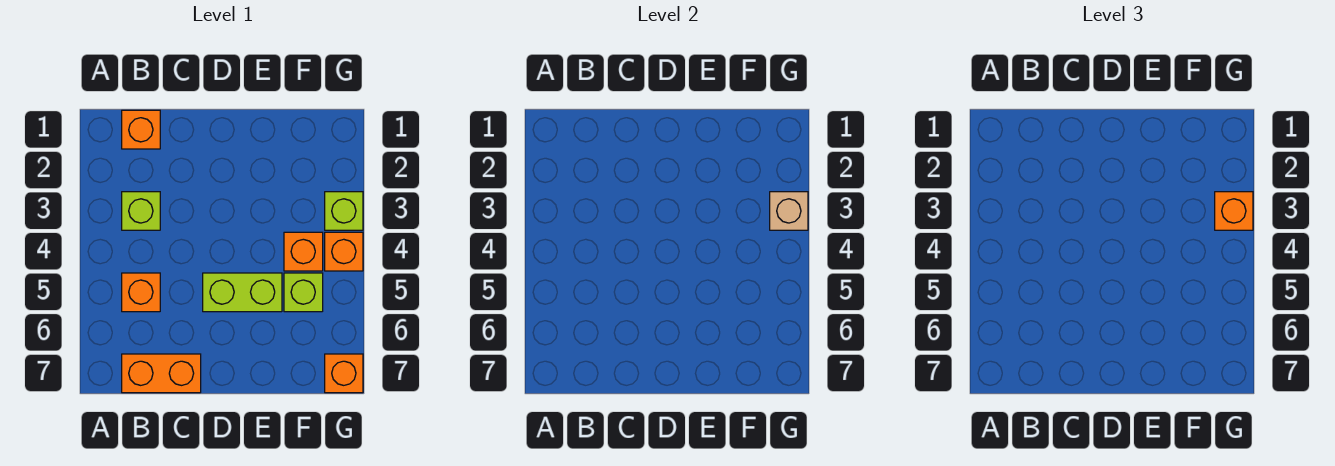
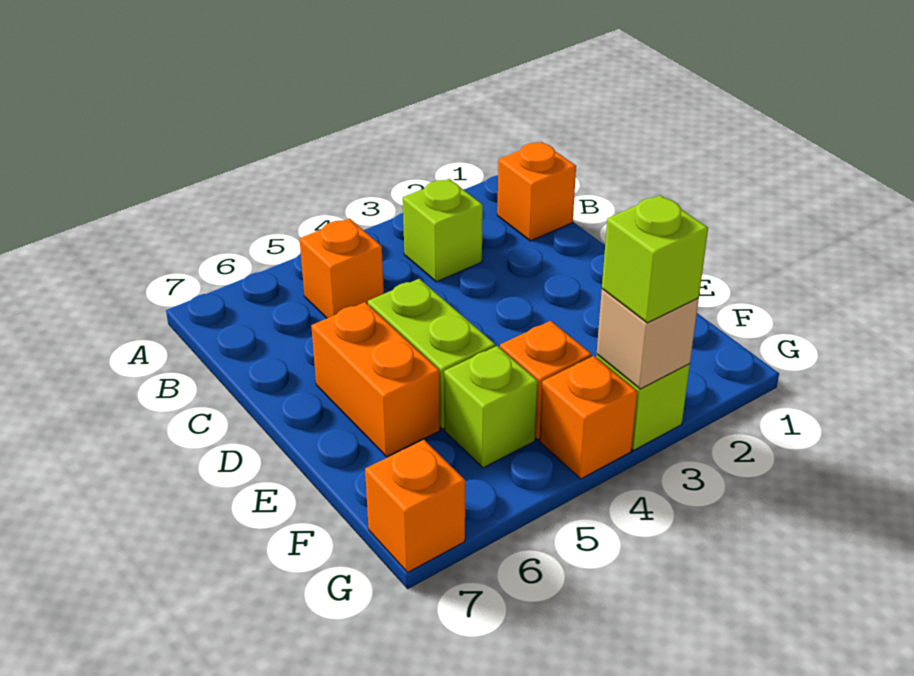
orange 1x2 brick [122,354,201,393] -> orange 1x2 brick moved to [311,302,440,457]
orange 1x1 brick [1215,192,1253,230] -> lime 1x1 brick [602,195,708,323]

